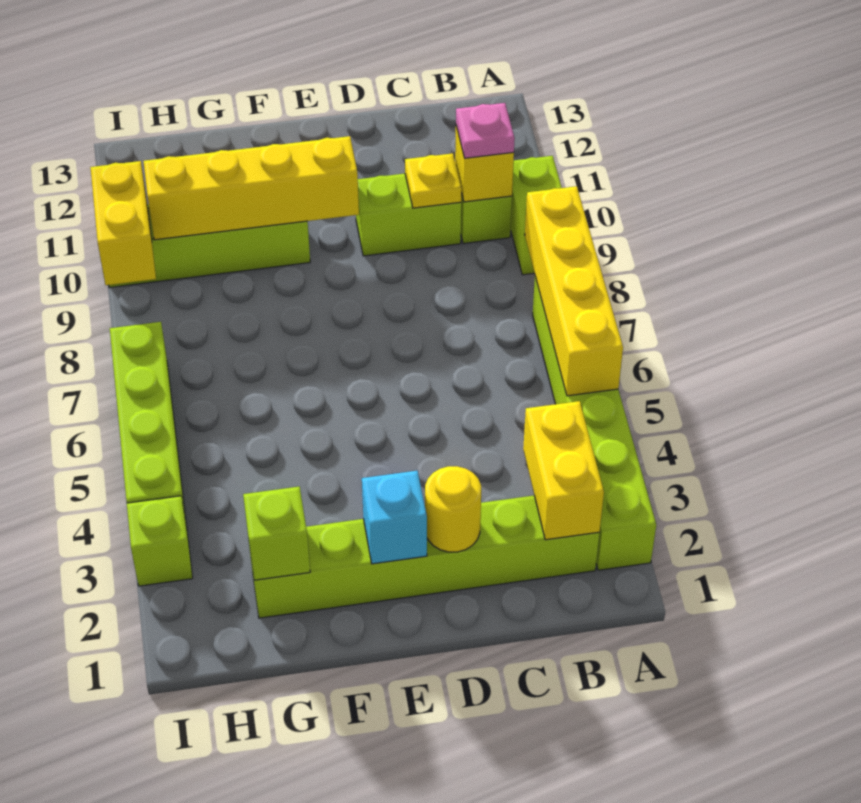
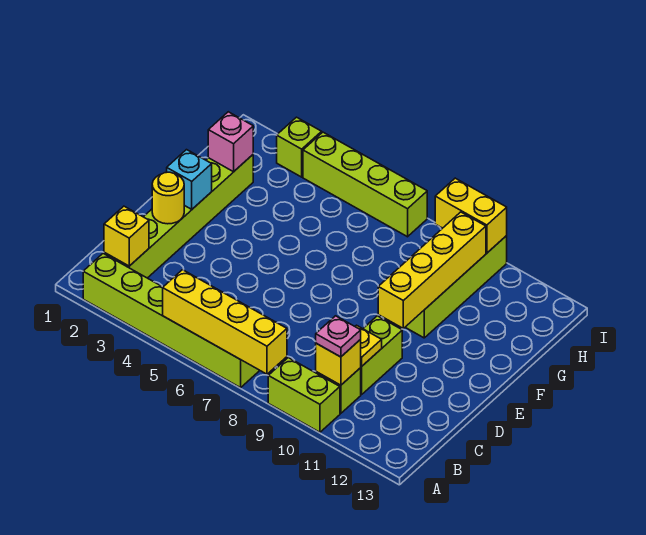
yellow 1x2 brick [523,401,604,540] -> yellow 1x1 brick [104,206,149,266]
lime 1x1 brick [243,487,310,580] -> pink 1x1 brick [208,112,253,172]

